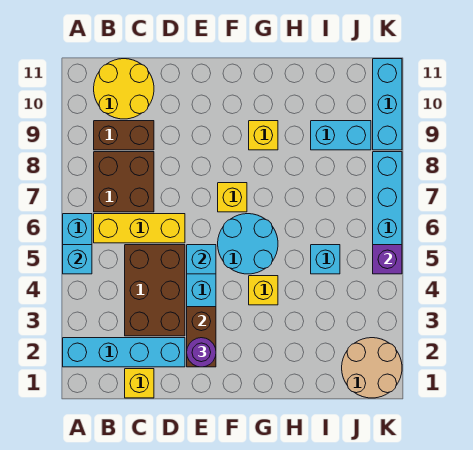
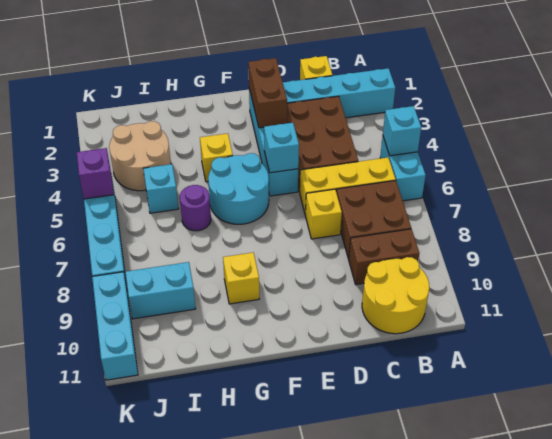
purple 1x1 round brick [187,338,216,367] -> purple 1x1 round brick moved to [180,185,211,231]
yellow 1x1 brick [218,183,247,212] -> yellow 1x1 brick moved to [305,189,342,239]
tan 2x2 round brick [342,338,402,398] -> tan 2x2 round brick moved to [109,121,171,191]

